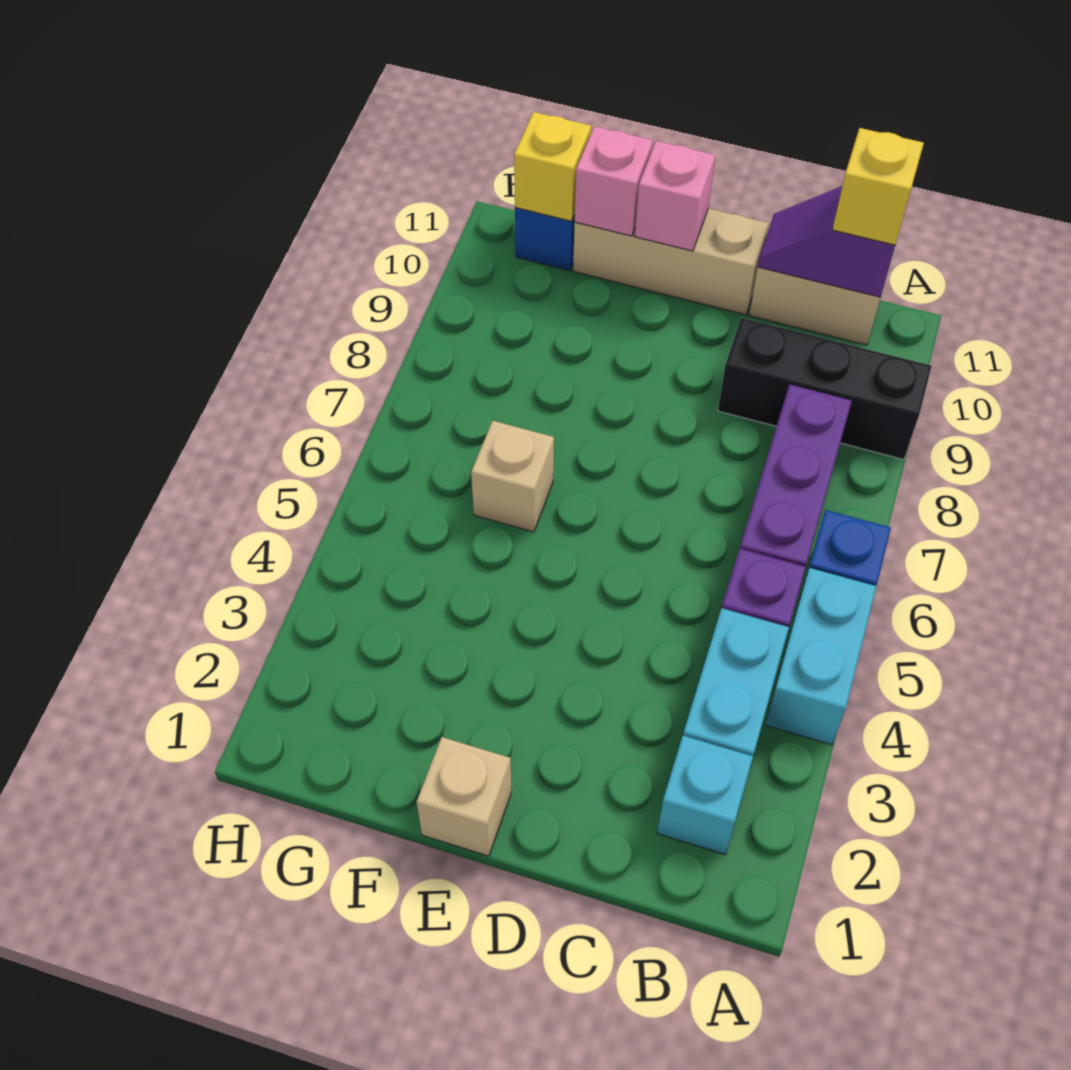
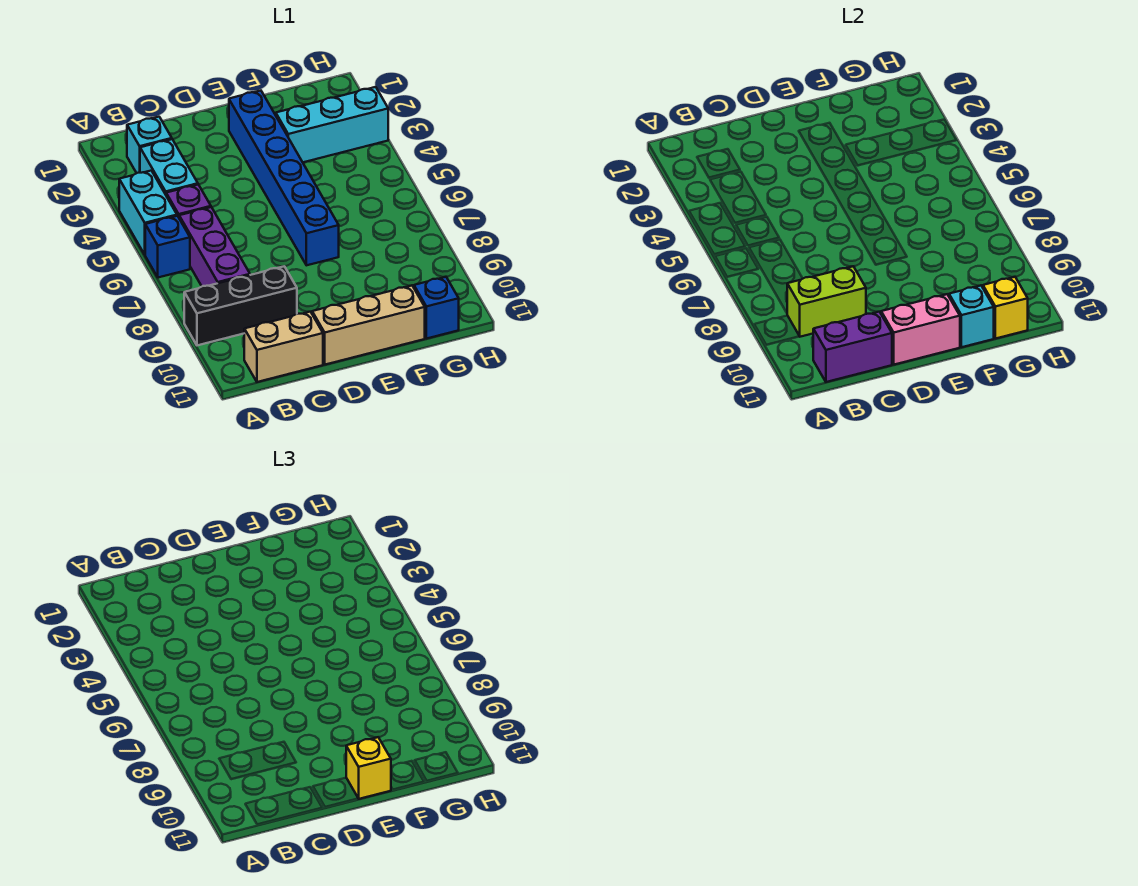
none -> lime 1x2 brick [787,266,866,337]
purple 1x2 slope [758,186,895,297] -> purple 1x2 brick [813,312,892,382]
yellow 1x1 brick [832,128,924,245] -> yellow 1x1 brick moved to [346,737,391,799]
tan 1x1 brick [416,737,512,856] -> none
none -> blue 1x6 brick [229,91,339,265]
pink 1x1 brick [635,141,715,251] -> pink 1x2 brick [881,294,960,365]
none -> cyan 1x3 brick [276,87,388,162]
tan 1x1 brick [471,421,554,532] -> none
pink 1x1 brick [575,126,653,236] -> cyan 1x1 brick [949,286,994,347]

